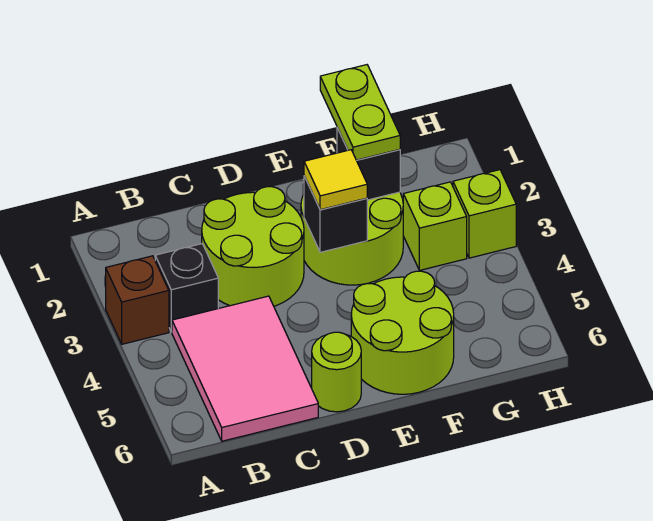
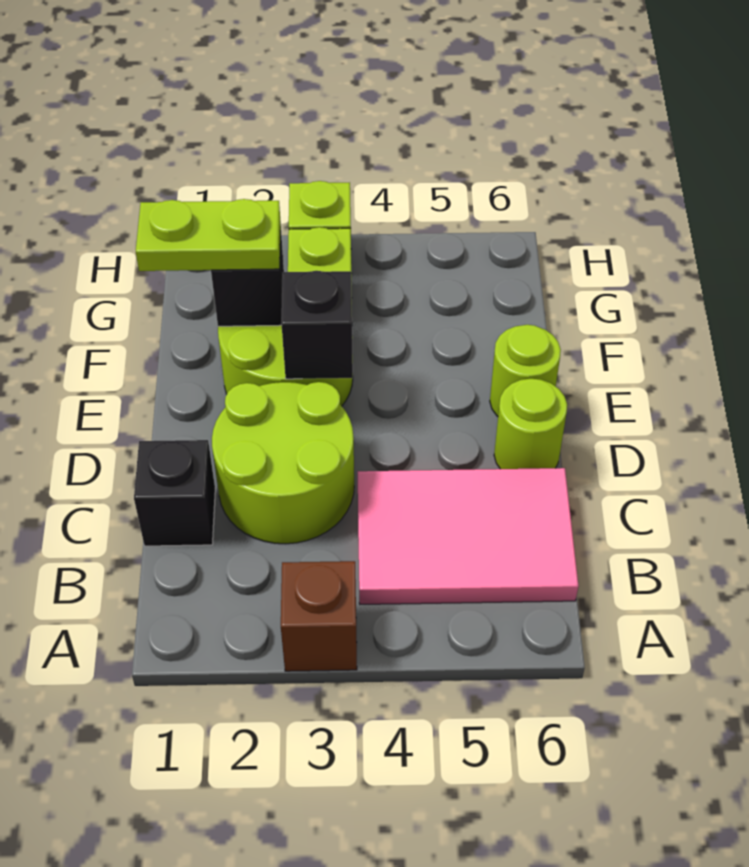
black 1x1 brick [155,244,218,332] -> black 1x1 brick moved to [134,440,215,546]
yellow 1x1 tile [304,150,367,210] -> none
lime 2x2 round brick [351,271,454,394] -> lime 1x1 round brick [490,325,561,416]

